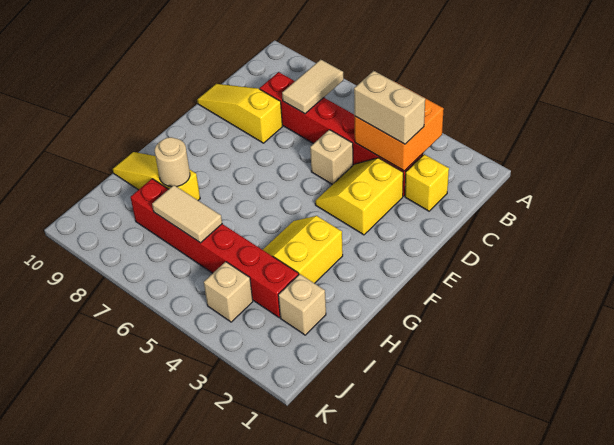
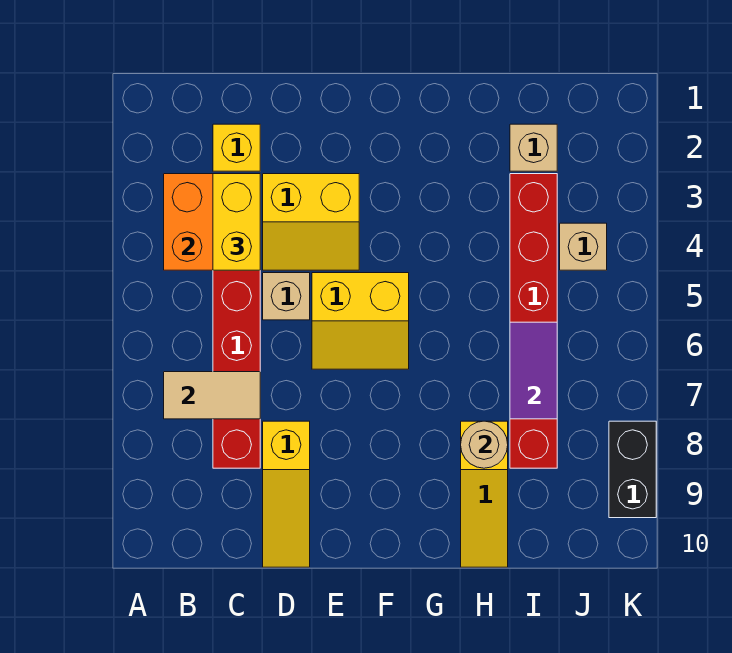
tan 1x2 brick [354,71,425,144] -> yellow 1x2 brick [213,174,260,270]
yellow 2x2 slope [263,216,343,283] -> yellow 2x2 slope moved to [312,273,409,369]
tan 1x2 tile [152,185,222,243] -> purple 1x2 tile [510,322,557,419]
none -> black 1x2 brick [609,421,656,518]

